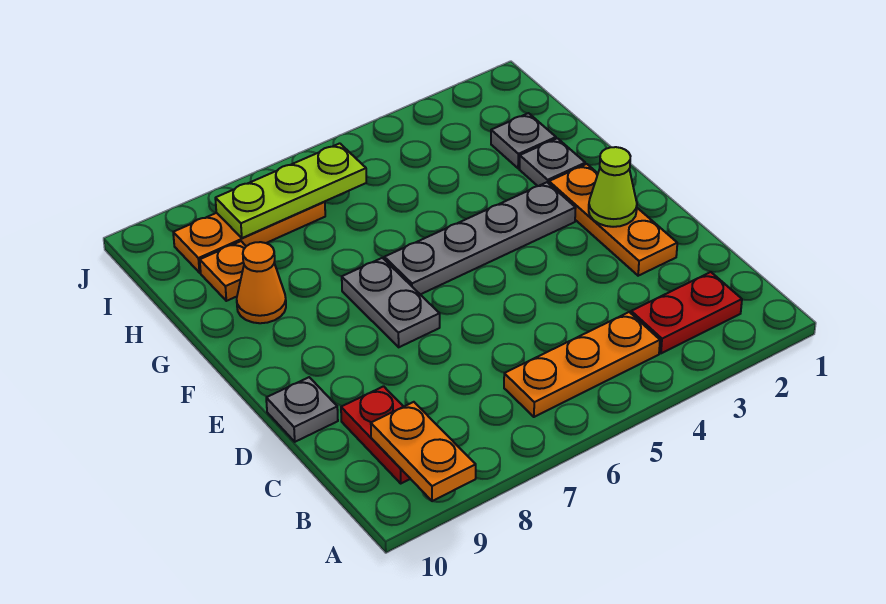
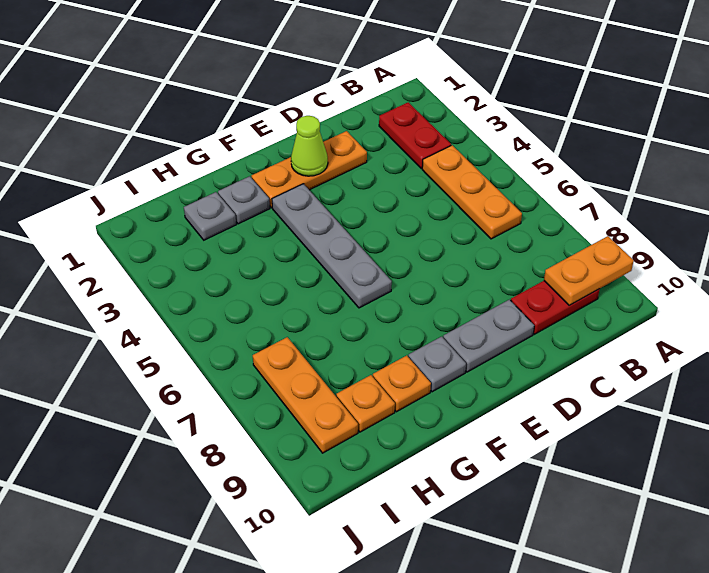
grey 1x1 plate [266,377,338,442] -> grey 1x1 plate moved to [408,336,466,392]
grey 1x2 plate [342,258,440,347] -> grey 1x2 plate moved to [443,300,534,372]
orange 1x1 cone [237,242,286,323] -> orange 1x1 plate [373,355,431,412]
lime 1x3 plate [215,143,366,238] -> none

